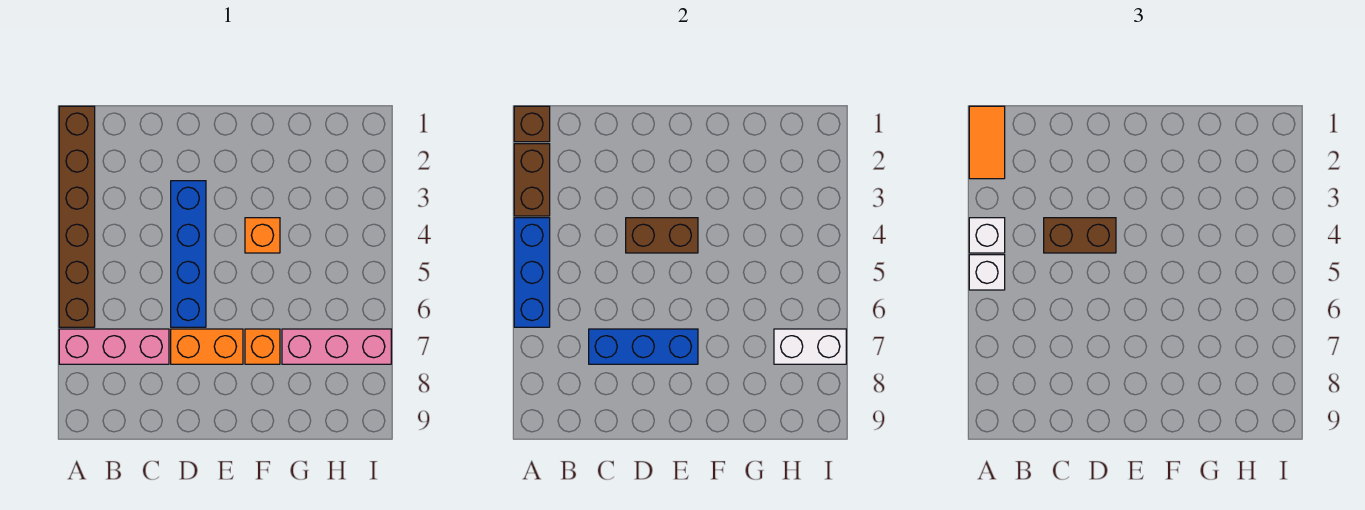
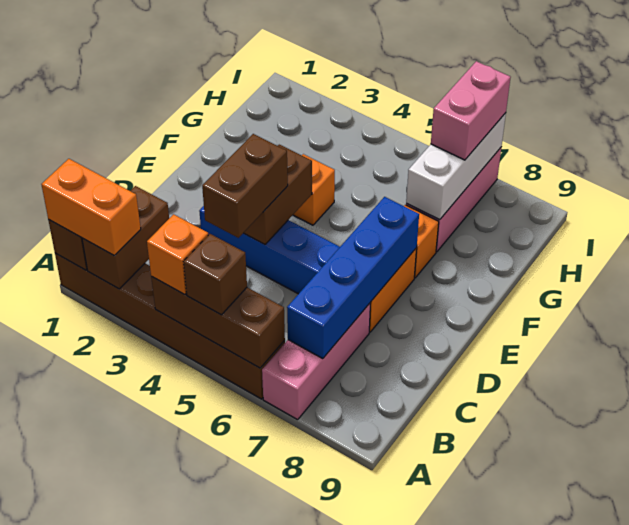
orange 1x2 tile [969,106,1005,179] -> orange 1x2 brick [41,159,141,256]
brown 1x2 brick [514,144,550,216] -> brown 1x2 brick turned to [82,186,169,289]
blue 1x3 brick [514,218,550,327] -> brown 1x3 brick [151,277,285,368]
white 1x1 brick [969,218,1005,253] -> orange 1x1 brick [147,214,208,295]
white 1x1 brick [969,255,1005,290] -> brown 1x1 brick [184,234,247,315]
blue 1x3 brick [589,329,698,364] -> blue 1x4 brick [287,197,419,359]
white 1x2 brick [774,329,846,364] -> white 1x3 brick [406,113,506,220]
none -> pink 1x2 brick [431,61,511,160]

